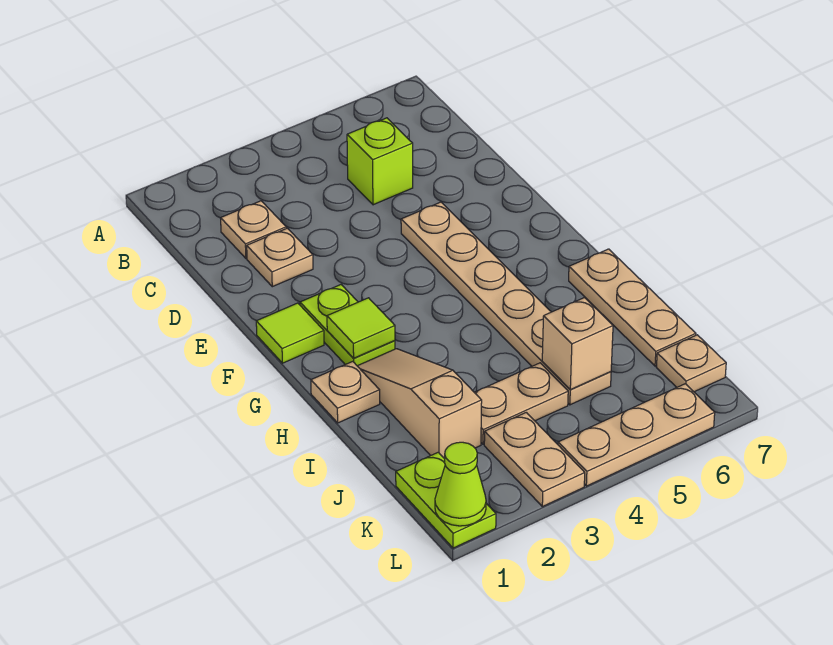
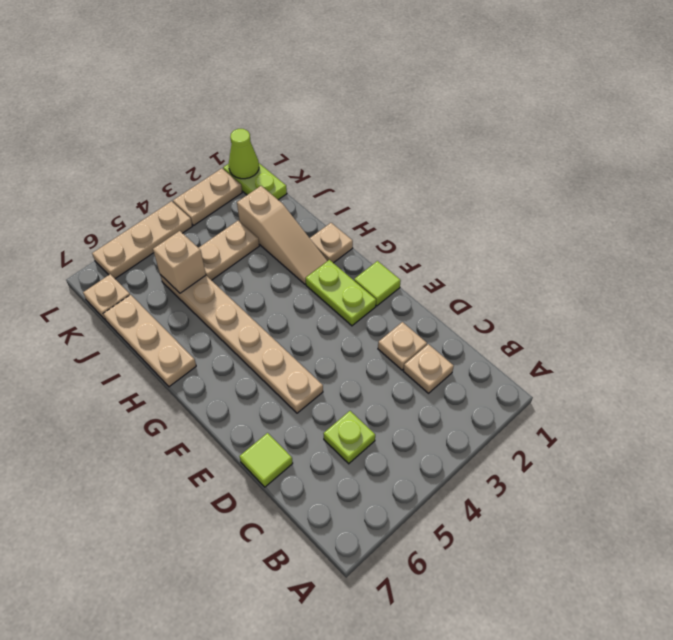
lime 1x1 brick [347,118,413,205] -> lime 1x1 plate [323,411,375,464]
lime 1x1 tile [327,298,395,358] -> lime 1x1 tile moved to [240,433,293,487]
tan 1x2 plate [484,412,585,507] -> tan 1x2 plate turned to [173,168,242,225]

